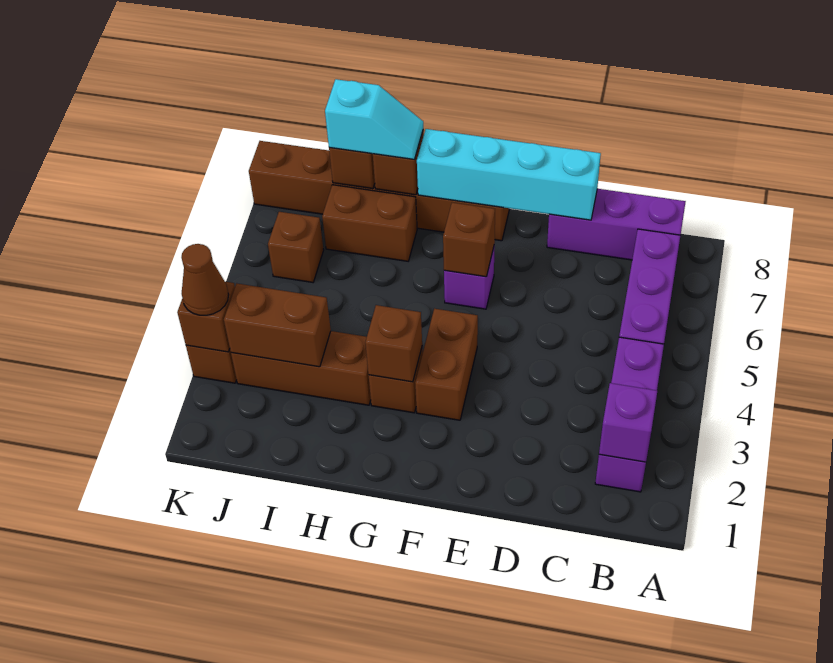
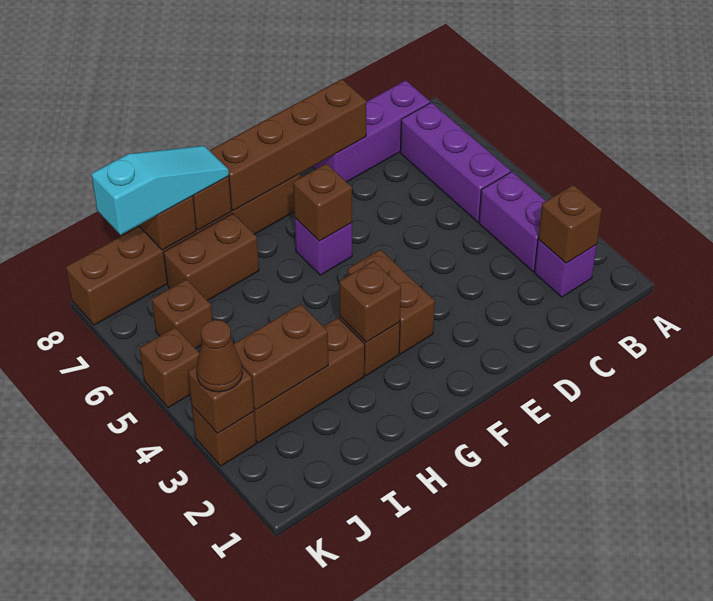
purple 1x1 brick [599,383,657,462] -> brown 1x1 brick [538,185,602,263]
cyan 1x4 brick [417,129,601,220] -> brown 1x4 brick [209,79,366,211]
cyan 1x2 slope [325,79,423,160] -> cyan 1x3 slope [91,146,229,235]
none -> brown 1x1 brick [139,327,200,408]

